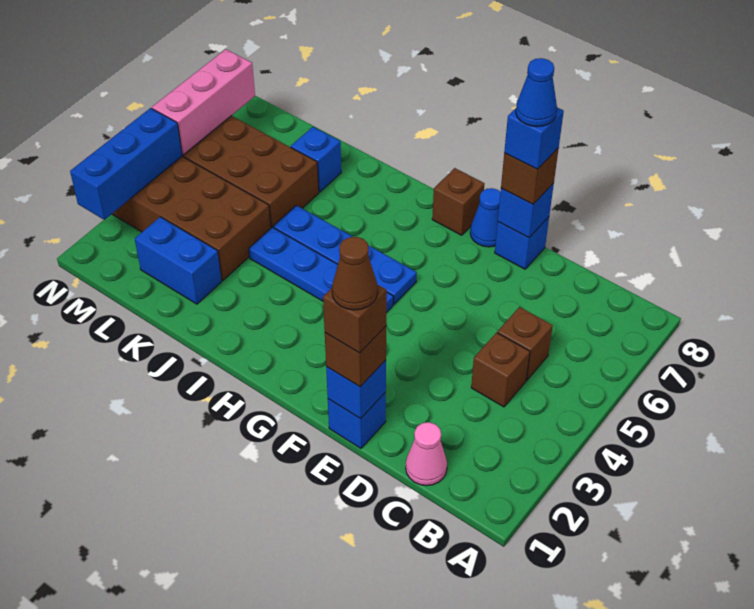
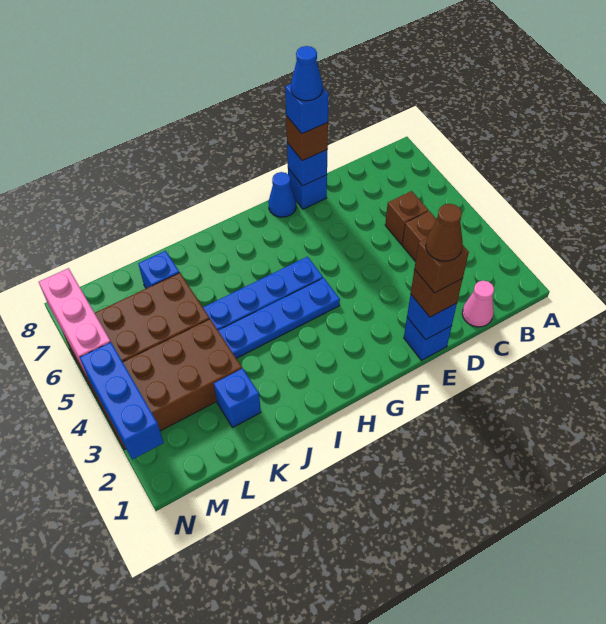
brown 1x1 brick [432,168,484,235] -> none
blue 1x2 brick [135,217,222,304] -> blue 1x1 brick [214,368,261,428]

